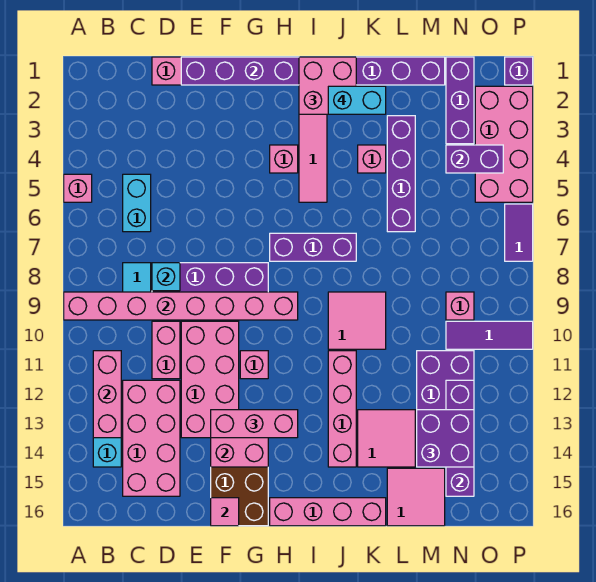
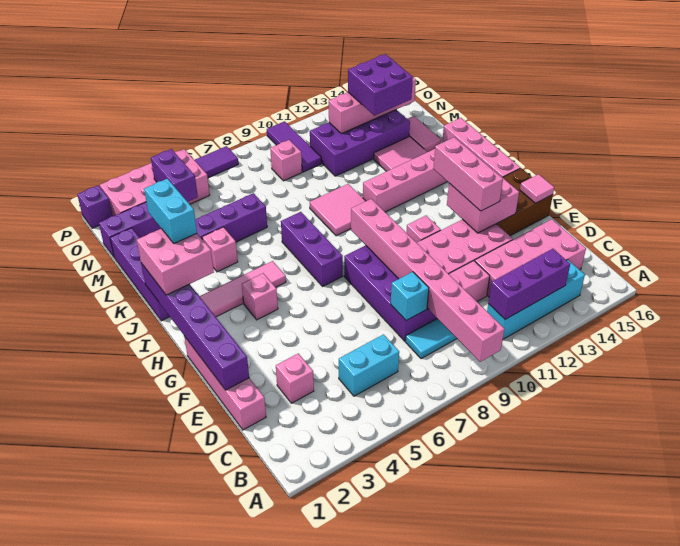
pink 1x1 brick [64,174,92,202] -> pink 1x1 brick moved to [276,353,314,403]
pink 1x3 brick [93,351,121,438] -> purple 1x3 brick [488,249,570,319]
pink 2x2 tile [387,468,445,526] -> pink 1x2 tile [408,117,441,152]
purple 1x4 brick [446,380,474,496] -> pink 1x4 brick [329,78,416,134]

